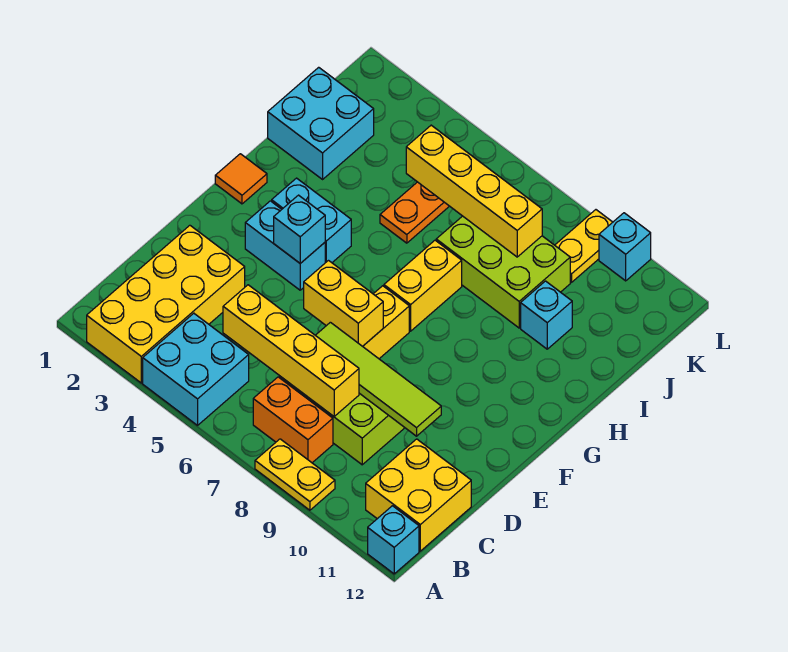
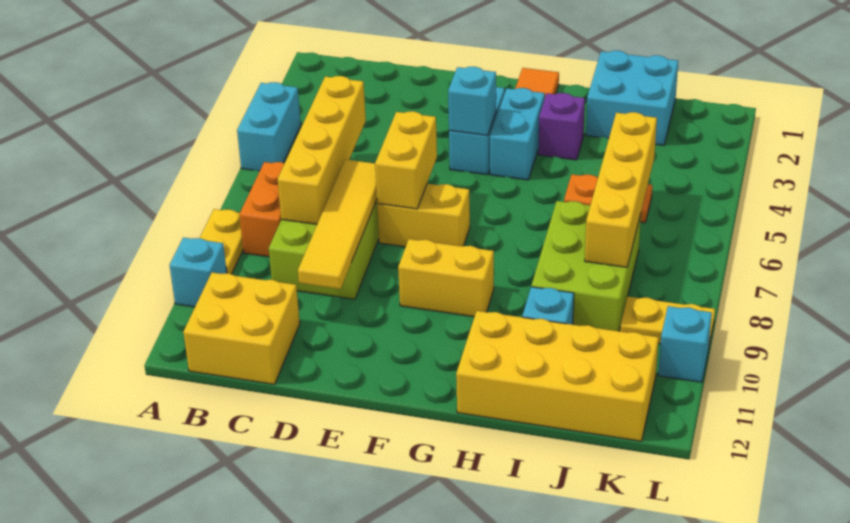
yellow 2x4 brick [87,225,245,383] -> yellow 2x4 brick moved to [456,311,659,441]
cyan 2x2 brick [143,313,249,425] -> cyan 1x2 brick [237,82,301,171]
cyan 1x1 brick [368,506,419,574] -> cyan 1x1 brick moved to [170,238,227,307]
lime 1x4 tile [316,322,441,436] -> yellow 1x4 tile [298,159,377,289]
yellow 1x2 brick [384,240,462,331] -> yellow 1x2 brick moved to [398,239,494,317]
none -> purple 1x1 brick [538,93,585,160]

